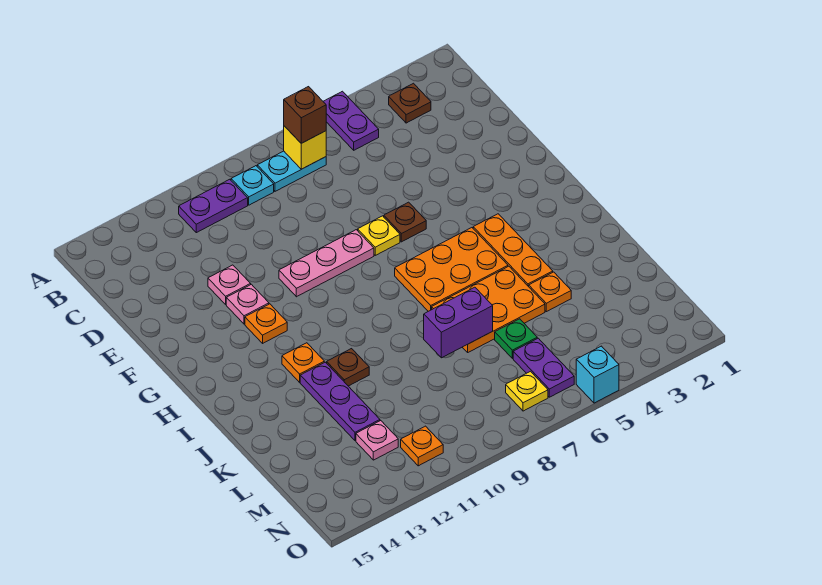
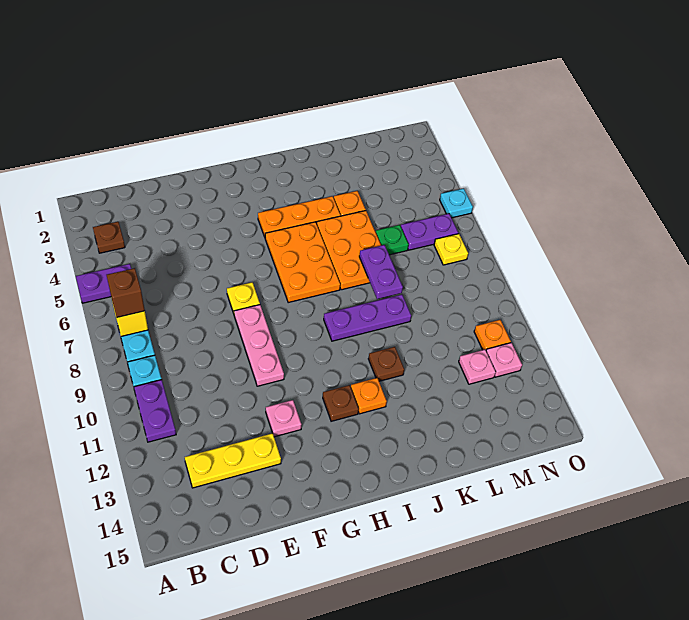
none -> yellow 1x3 plate [185,433,281,488]
pink 1x1 plate [208,265,251,304] -> pink 1x1 plate moved to [486,343,522,377]
brown 1x1 plate [384,202,426,242] -> brown 1x1 plate moved to [323,385,359,421]
orange 1x1 plate [245,304,287,343] -> none
purple 1x3 plate [300,362,380,441] -> purple 1x3 plate moved to [324,295,411,341]
purple 1x2 brick [424,287,493,358] -> purple 1x2 plate [359,245,403,299]
cyan 1x1 brick [576,346,619,403] -> cyan 1x1 plate [440,188,473,218]

